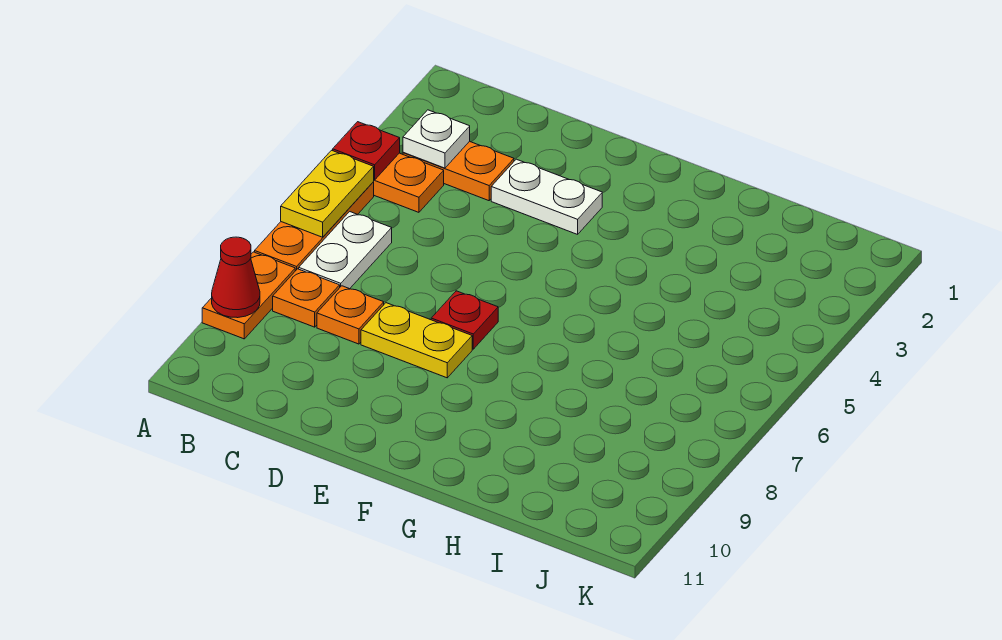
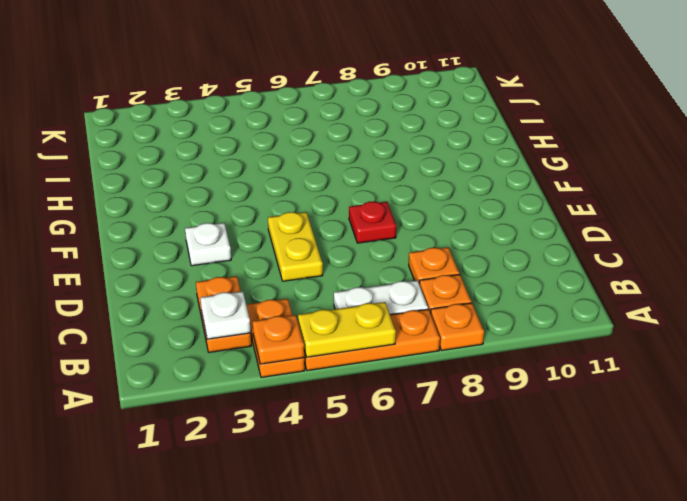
red 1x1 plate [333,122,400,180] -> orange 1x1 plate [252,315,304,364]
orange 1x2 plate [202,252,295,339] -> orange 1x1 plate [431,303,484,351]
red 1x1 cone [212,237,260,318] -> none
white 1x2 plate [491,159,602,234] -> white 1x1 plate [185,223,231,266]
yellow 1x2 plate [361,303,472,378] -> yellow 1x2 plate moved to [268,212,323,281]

